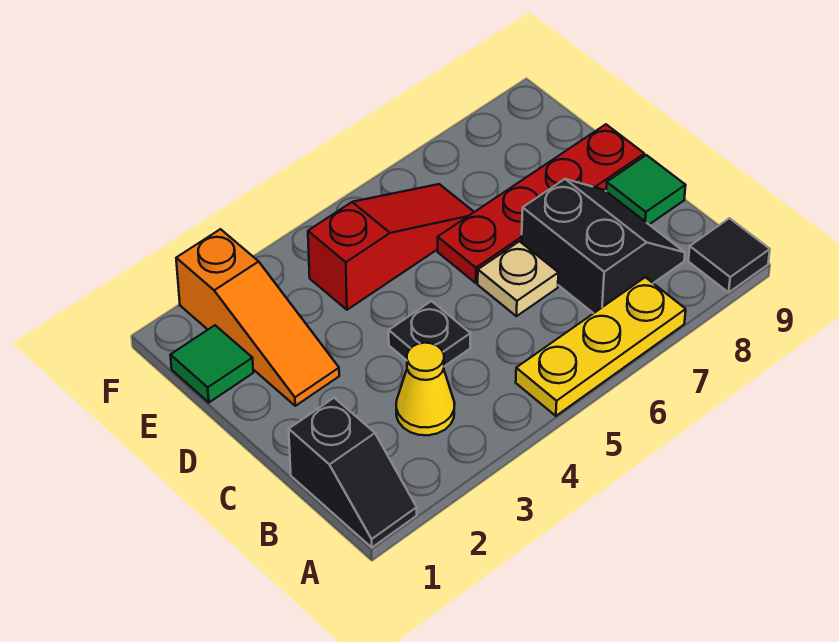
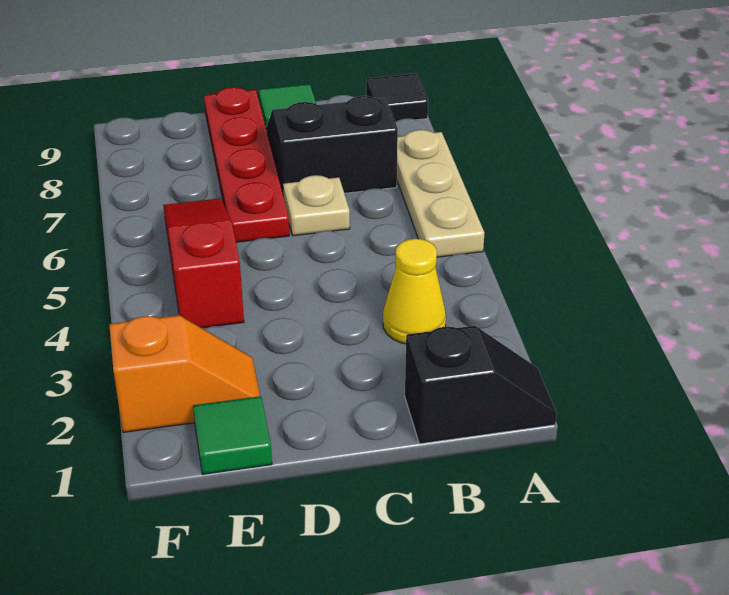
yellow 1x3 plate [516,277,686,416] -> tan 1x3 plate [397,130,484,257]
black 1x1 plate [389,301,470,366] -> none
orange 1x3 slope [176,229,339,406] -> orange 1x2 slope [109,315,260,432]

